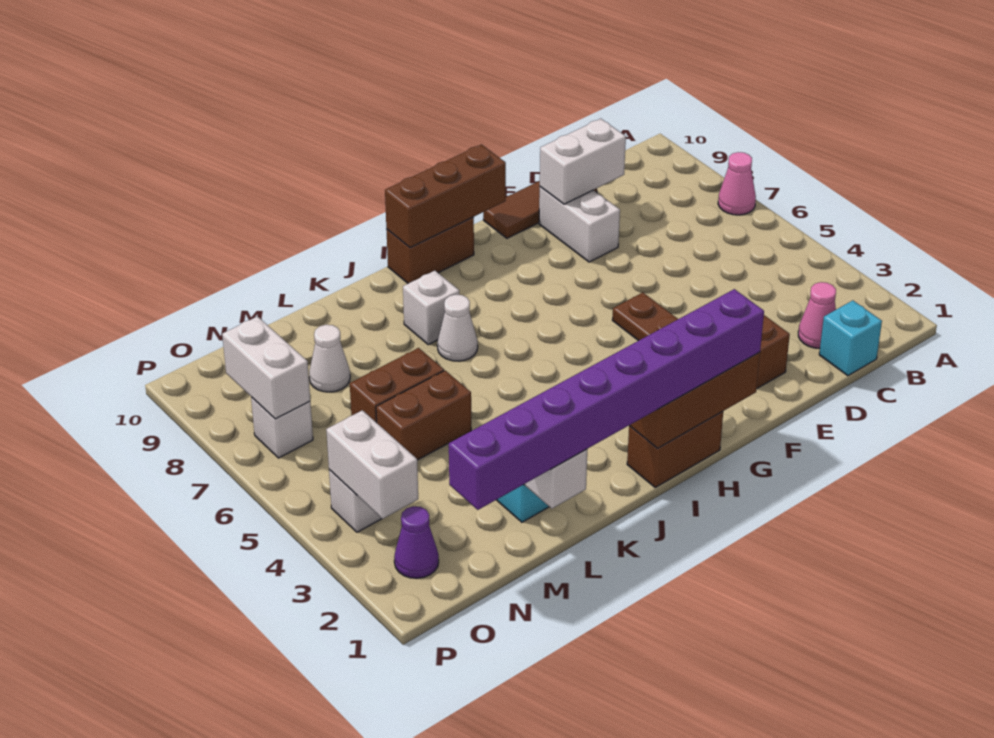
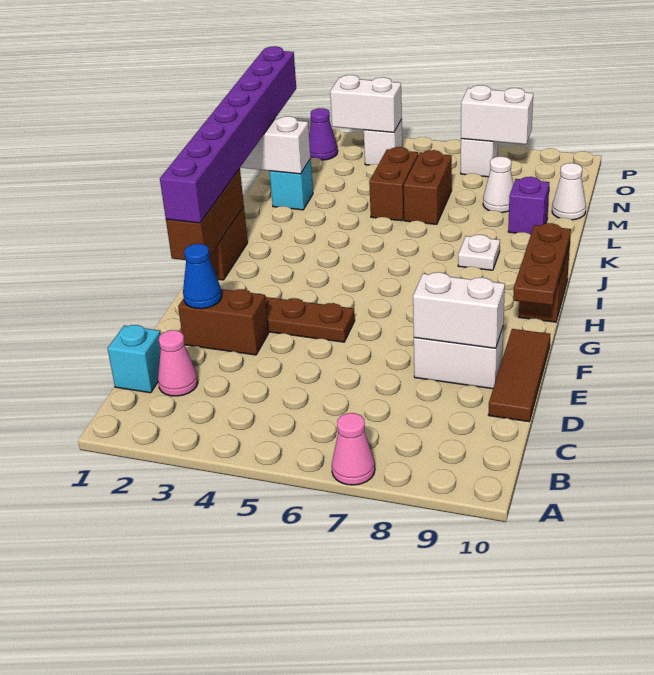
white 1x2 brick [540,119,626,204] -> white 1x2 brick turned to [413,272,505,348]
none -> blue 1x1 cone [183,244,222,309]
brown 1x3 brick [385,144,506,248] -> brown 1x3 plate [513,223,571,305]
white 1x1 cone [437,295,478,361] -> white 1x1 cone moved to [552,163,586,220]
white 1x1 brick [403,271,459,345] -> white 1x1 plate [458,235,500,270]
none -> purple 1x1 brick [508,177,550,235]

